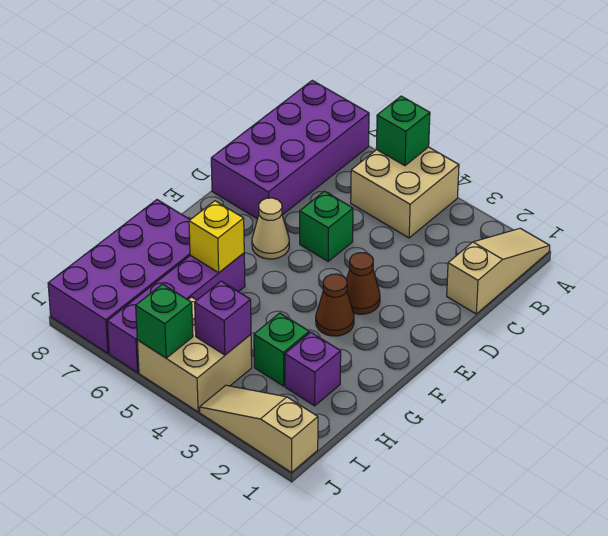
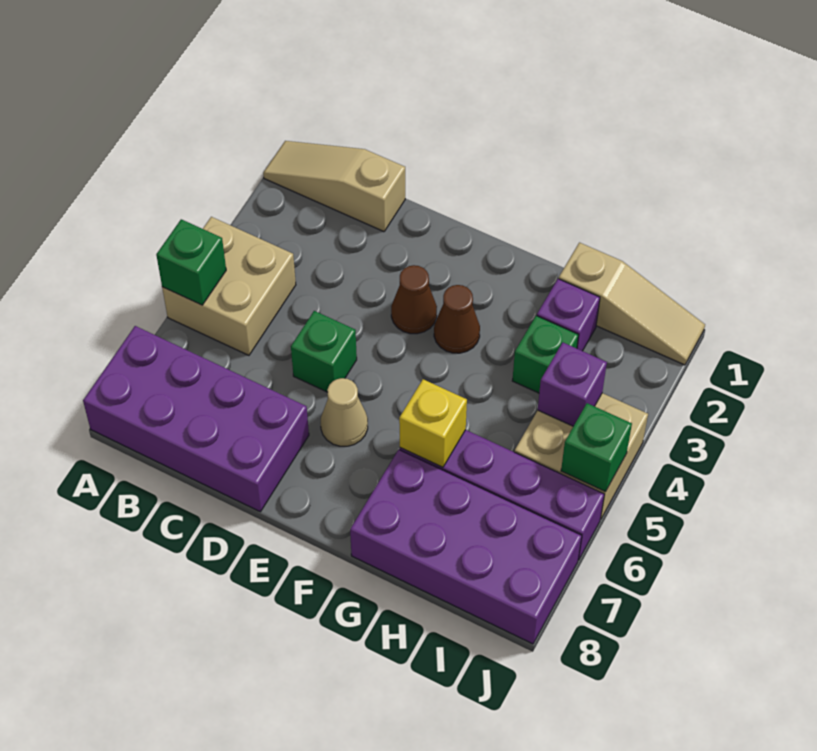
tan 1x3 slope [199,385,318,472] -> tan 1x3 slope turned to [559,243,705,365]

